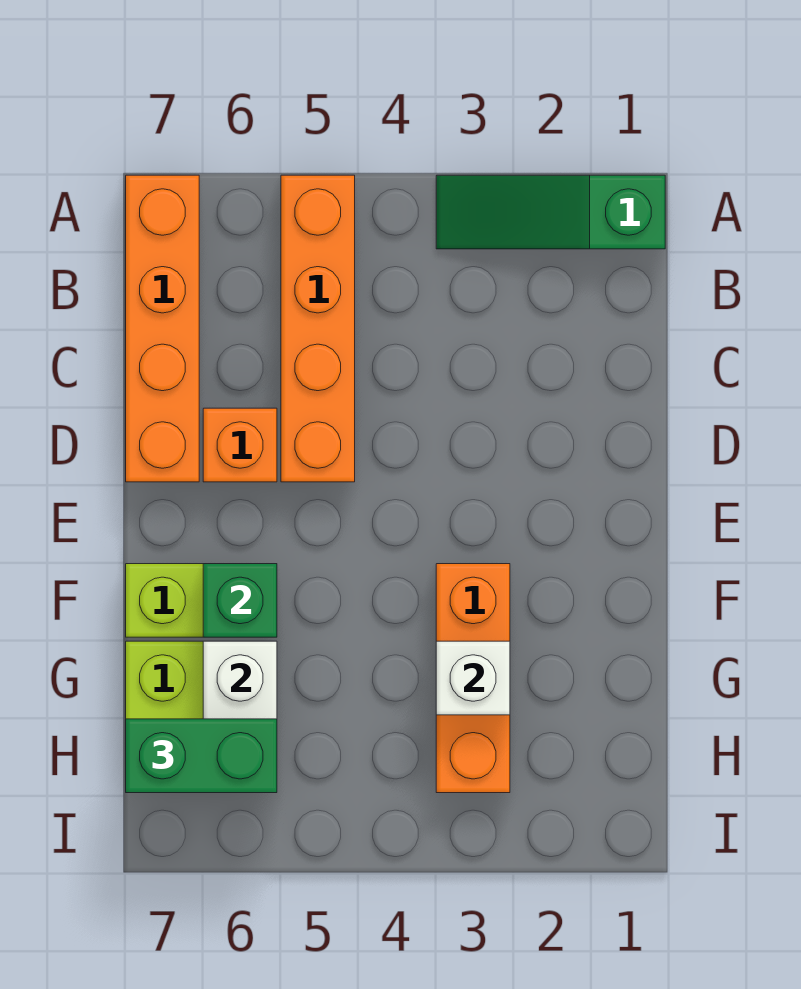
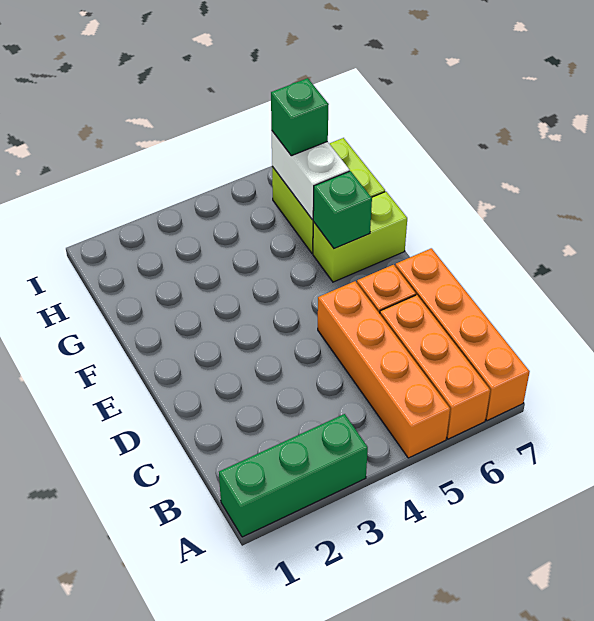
green 1x3 slope [436,175,665,249] -> green 1x3 brick [219,414,368,537]
orange 1x3 brick [436,564,510,793] -> orange 1x3 brick moved to [380,295,490,439]
white 1x1 brick [436,641,510,715] -> none
green 1x2 brick [126,719,277,793] -> green 1x1 brick [271,78,329,156]

